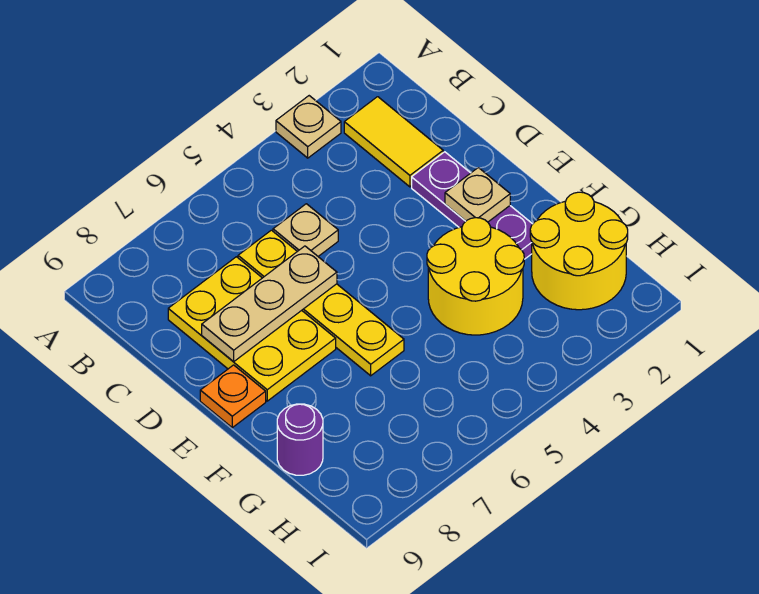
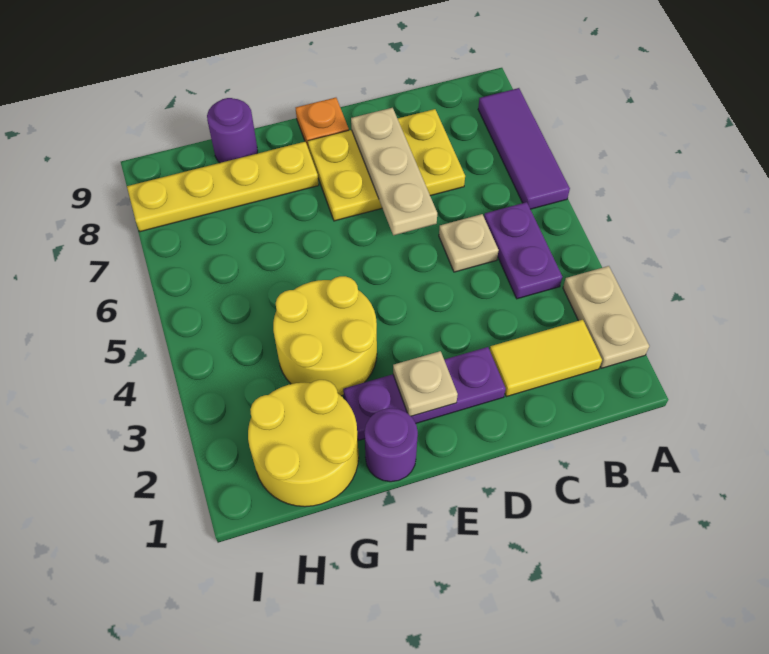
tan 1x1 plate [276,96,341,158] -> tan 1x2 plate [563,266,649,368]
none -> purple 1x3 tile [478,88,570,209]
none -> purple 1x2 plate [484,202,562,299]
yellow 1x4 plate [238,230,404,376] -> yellow 1x4 plate moved to [127,142,319,232]
none -> purple 1x1 round brick [364,408,418,482]

